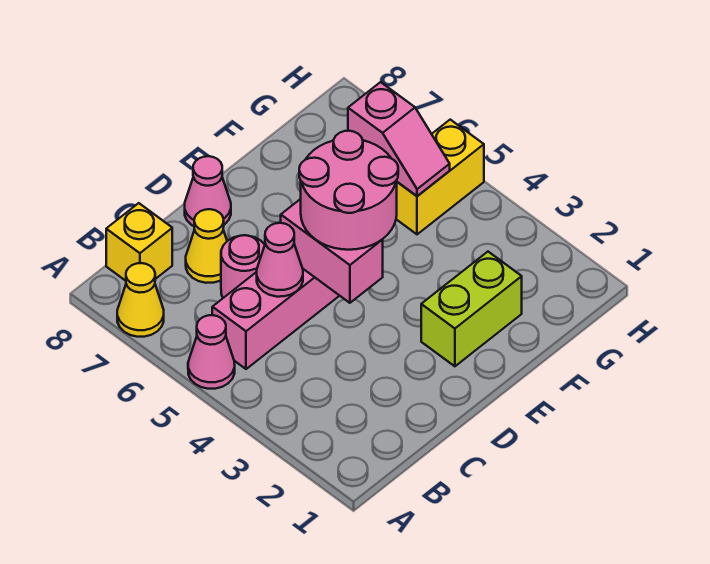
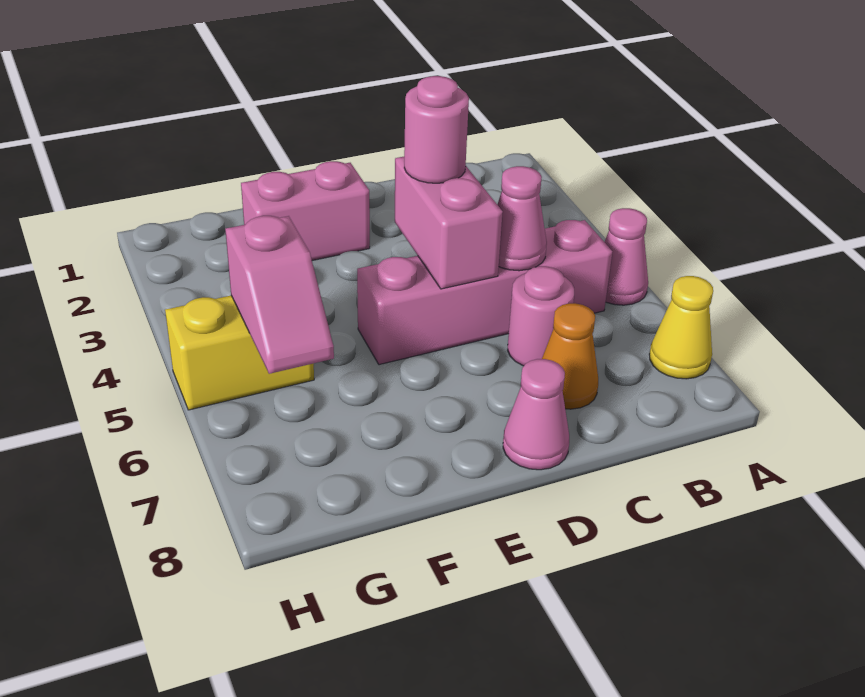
yellow 1x1 brick [106,203,172,281] -> none
yellow 1x1 cone [186,209,227,283] -> orange 1x1 cone [542,303,598,409]
pink 2x2 round brick [299,131,398,250] -> pink 1x1 round brick [404,76,469,183]
lime 1x2 brick [421,252,522,366] -> pink 1x2 brick [241,161,370,261]
pink 1x2 slope [348,82,450,196] -> pink 1x2 slope turned to [225,216,334,374]

